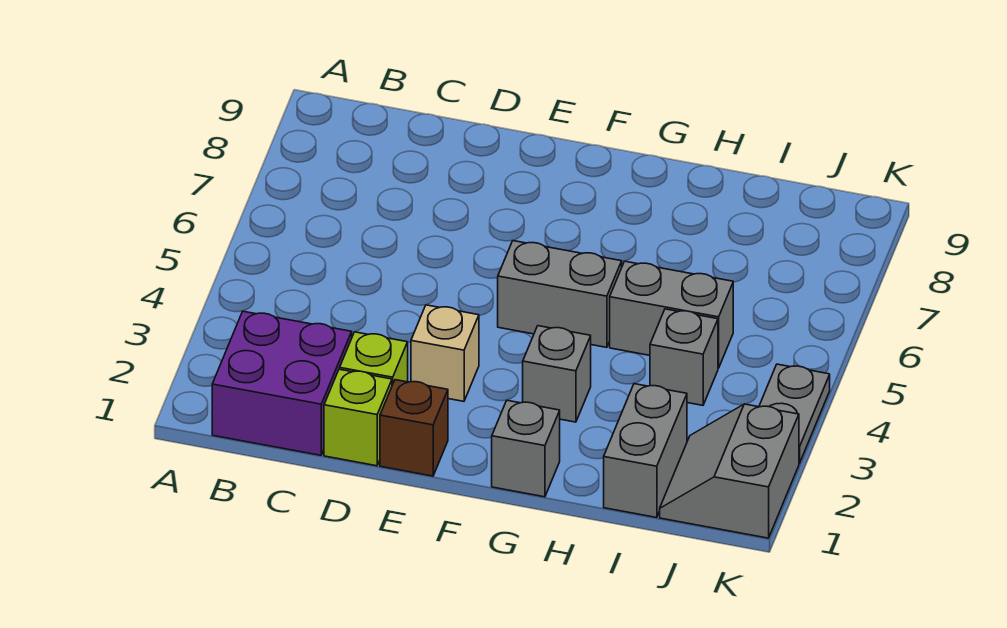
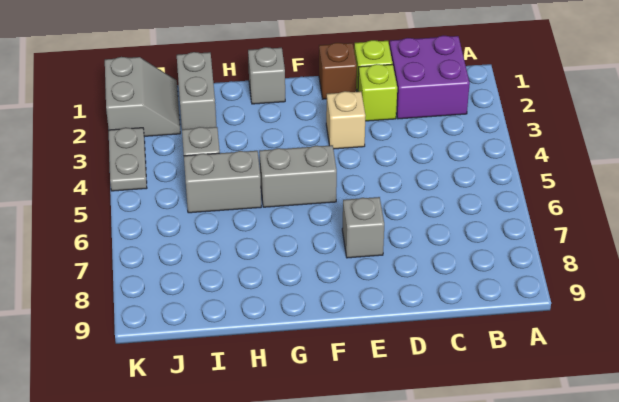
grey 1x1 brick [523,326,591,422] -> grey 1x1 brick moved to [342,197,384,258]

